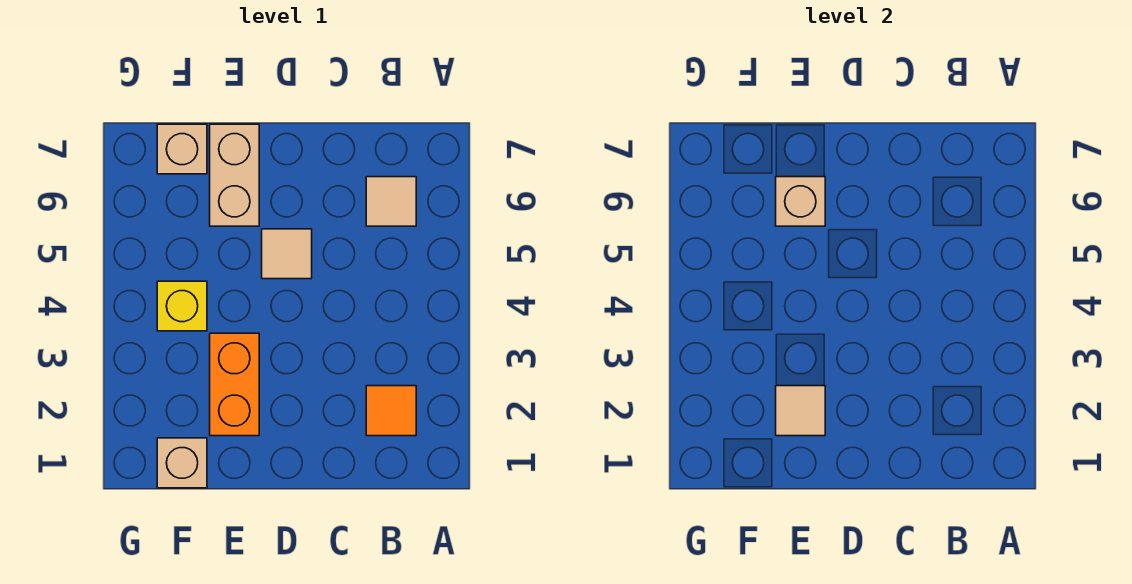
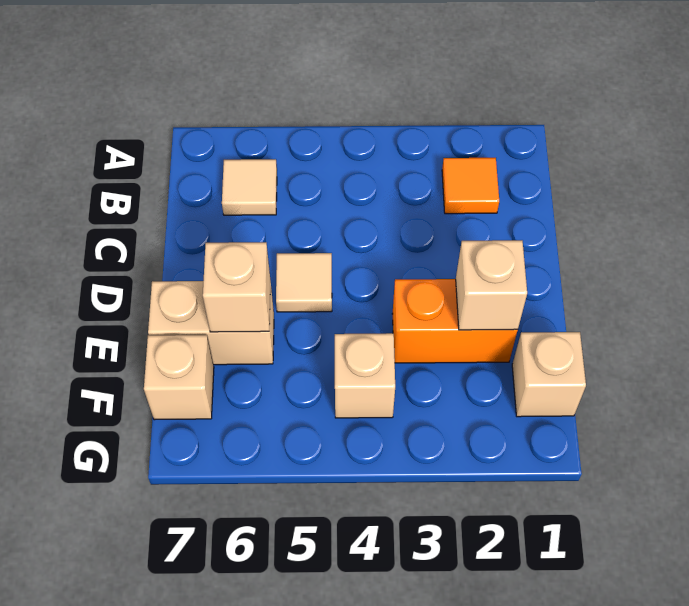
tan 1x1 tile [776,386,825,436] -> tan 1x1 brick [456,240,527,330]
yellow 1x1 brick [157,281,207,331] -> tan 1x1 brick [335,333,395,418]

